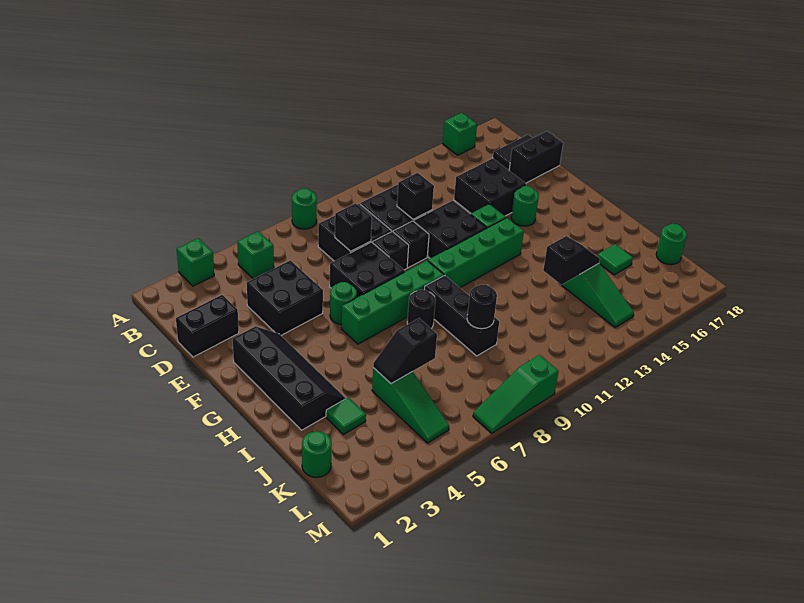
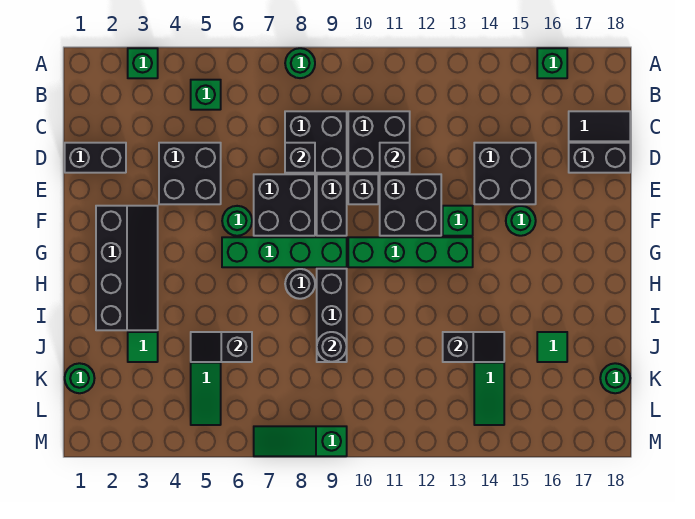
black 1x1 brick [373,231,409,270] -> black 1x2 brick [317,174,347,236]

